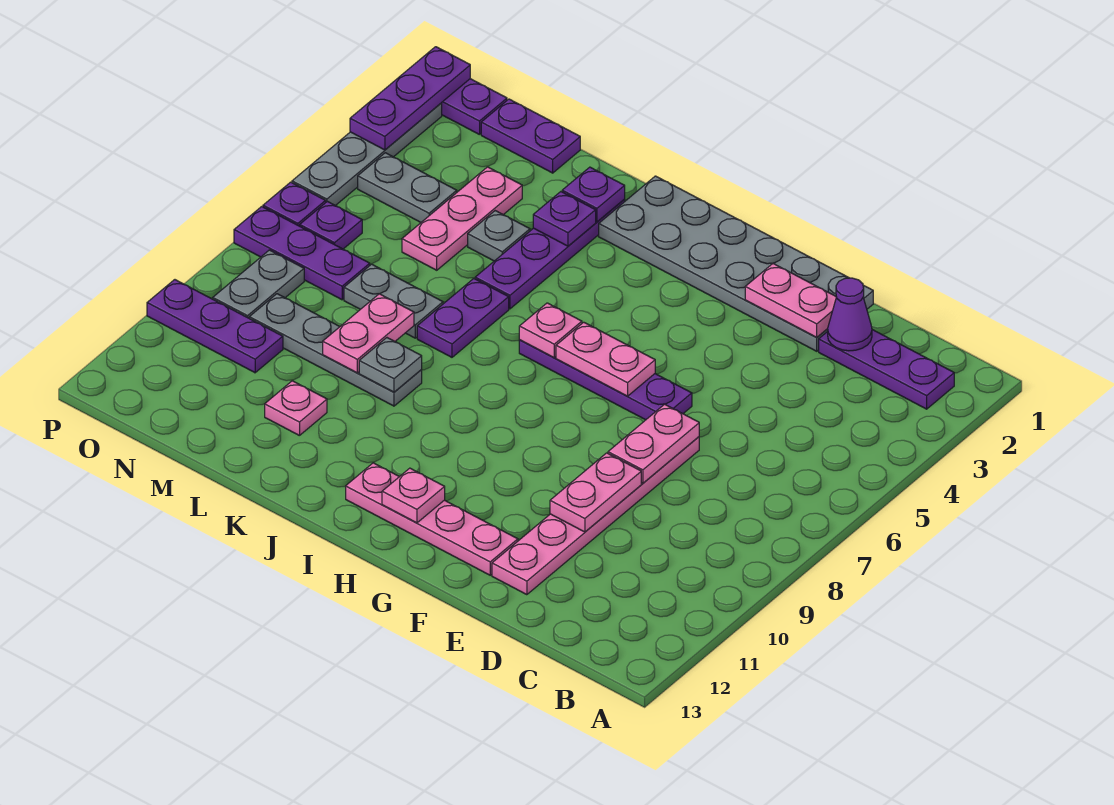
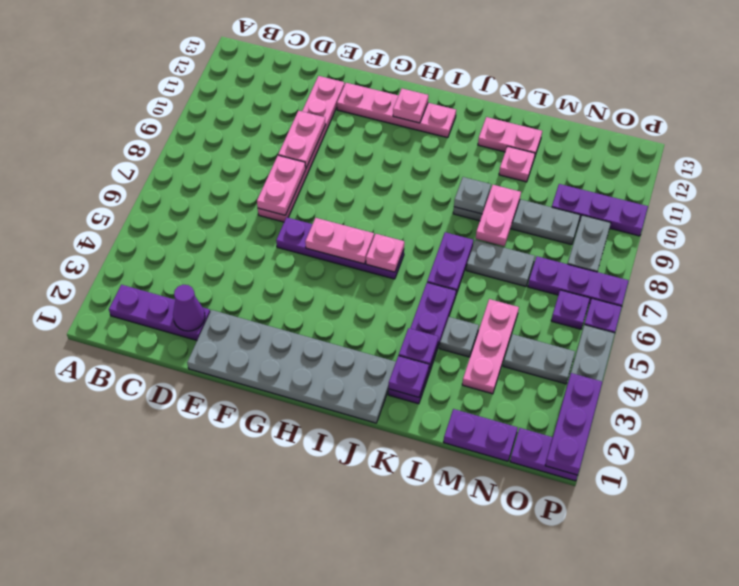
pink 1x2 plate [745,264,836,337] -> pink 1x2 plate moved to [478,117,542,158]

